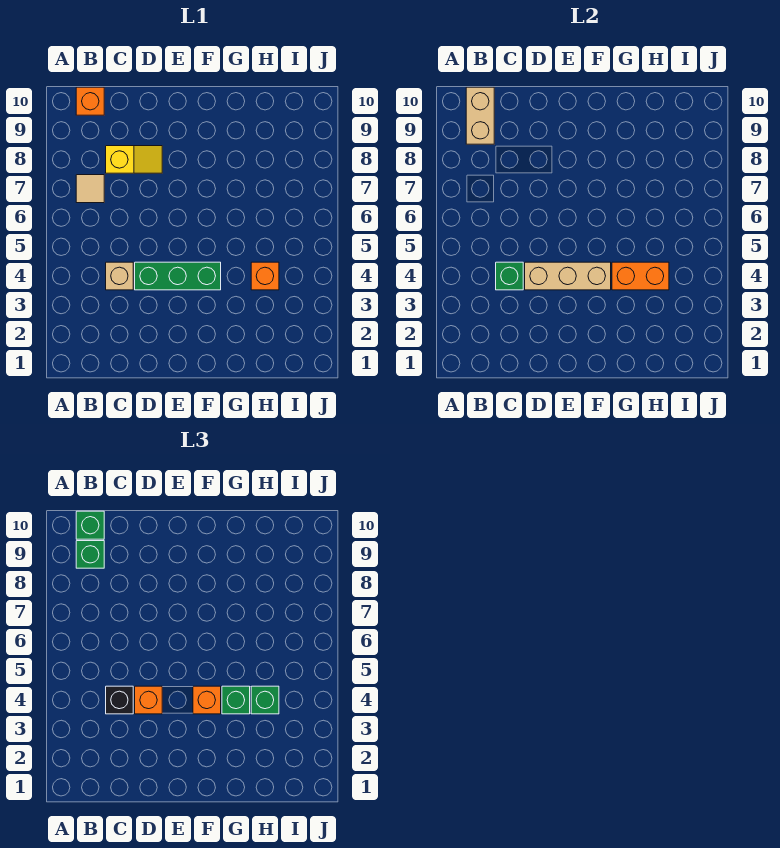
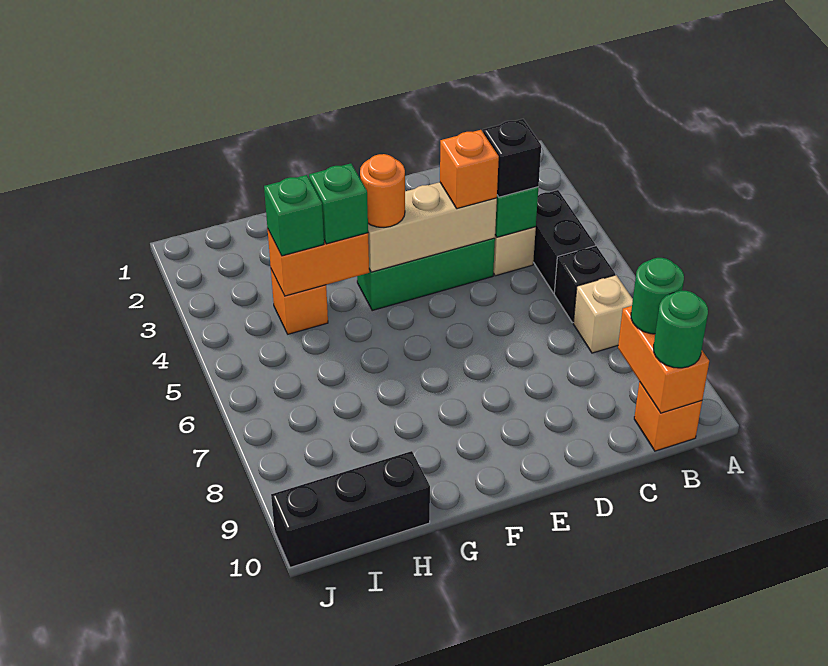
none -> black 1x2 brick [533,190,595,293]
none -> black 1x1 brick [554,246,615,323]
tan 1x1 tile [76,175,104,203] -> tan 1x1 brick [573,275,633,353]
tan 1x2 brick [466,87,494,144] -> orange 1x2 brick [618,306,709,413]
green 1x1 brick [76,541,104,568] -> green 1x1 round brick [631,258,684,334]
green 1x1 brick [76,511,104,539] -> green 1x1 round brick [654,291,708,368]
yellow 1x2 slope [106,146,162,173] -> none
orange 1x1 brick [193,686,221,714] -> orange 1x1 round brick [360,154,405,227]
none -> black 1x3 brick [271,451,430,567]

